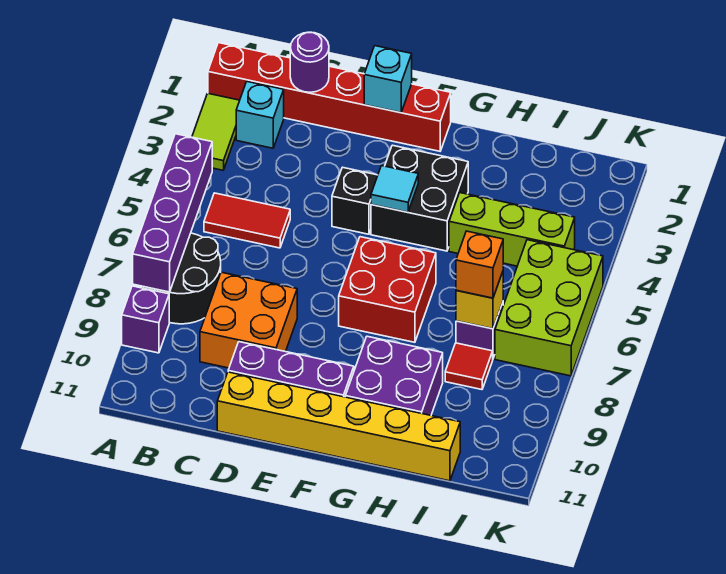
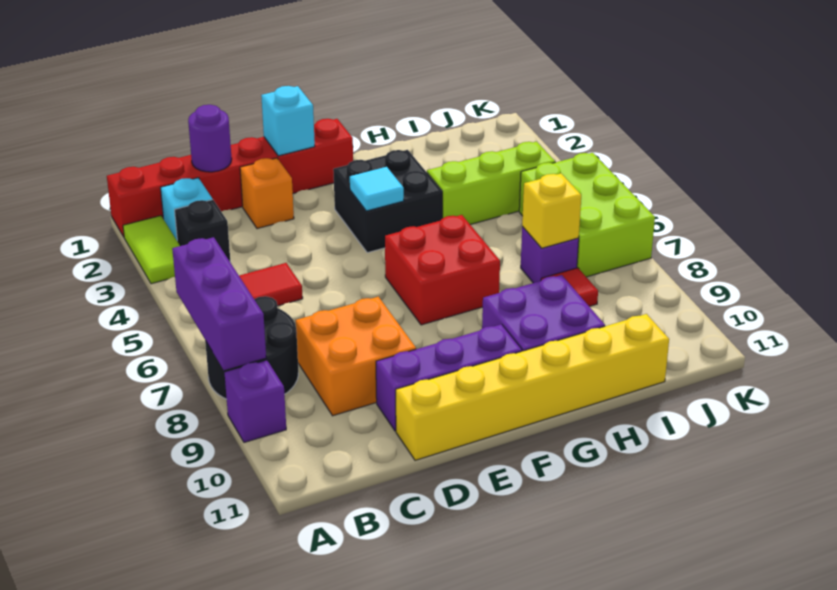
purple 1x4 brick [133,134,212,292] -> purple 1x3 brick [172,237,266,370]
black 1x1 brick [332,167,378,234] -> black 1x1 brick moved to [175,200,230,261]
orange 1x1 brick [456,231,503,298] -> orange 1x1 brick moved to [240,158,294,229]

